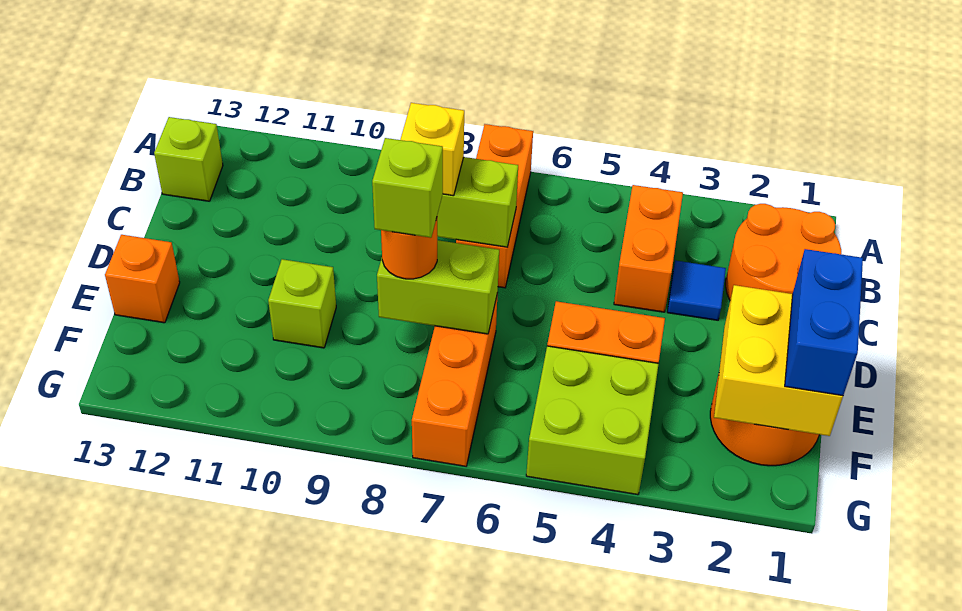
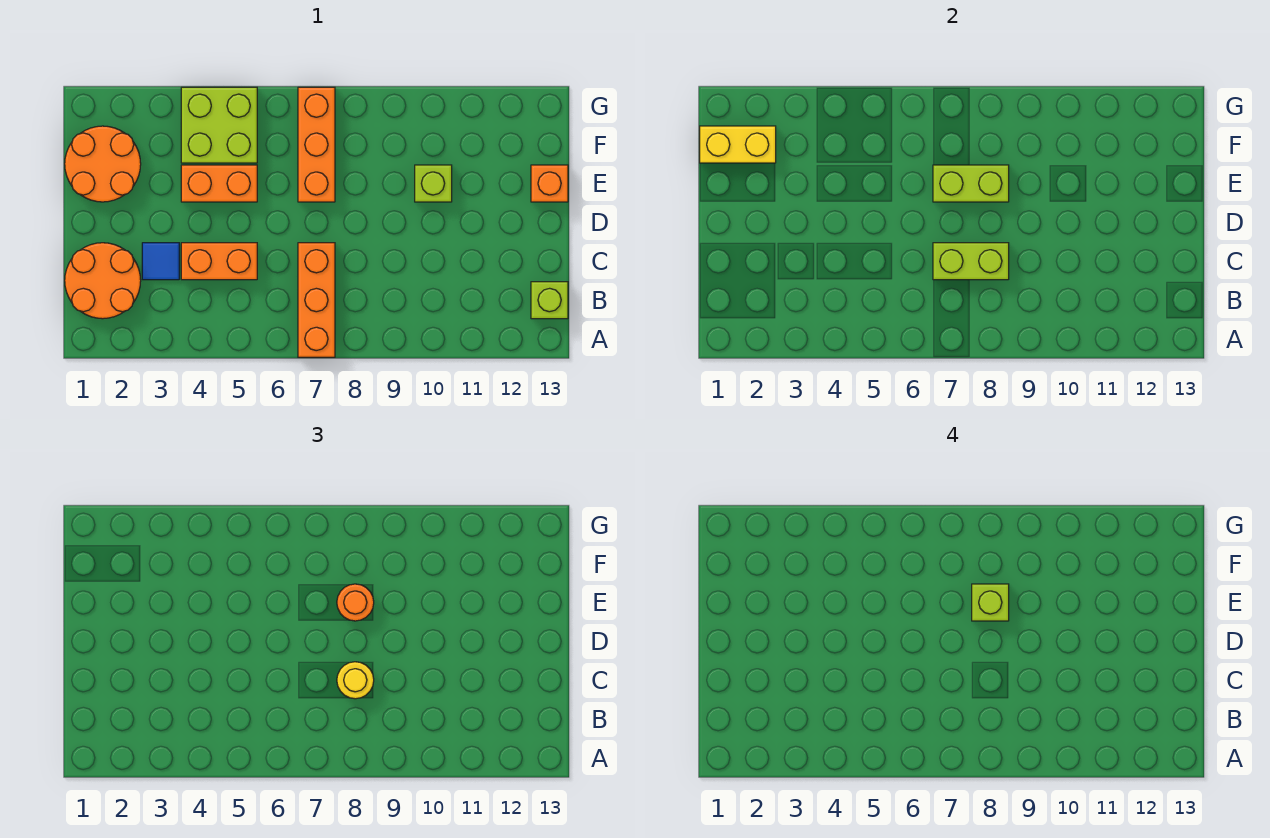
orange 1x2 brick [614,185,683,312] -> orange 1x2 brick turned to [181,243,257,280]
yellow 1x1 brick [400,103,464,196] -> yellow 1x1 round brick [337,662,374,699]
yellow 2x2 brick [714,285,843,436] -> yellow 1x2 brick [700,126,776,163]
blue 1x2 brick [785,249,863,396] -> none

